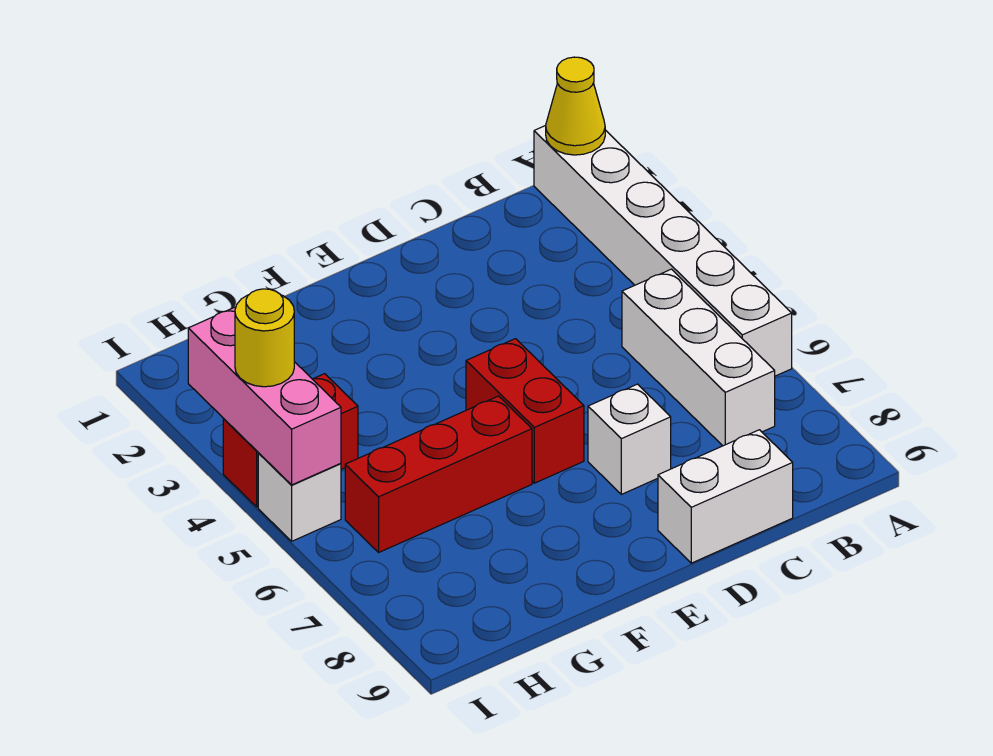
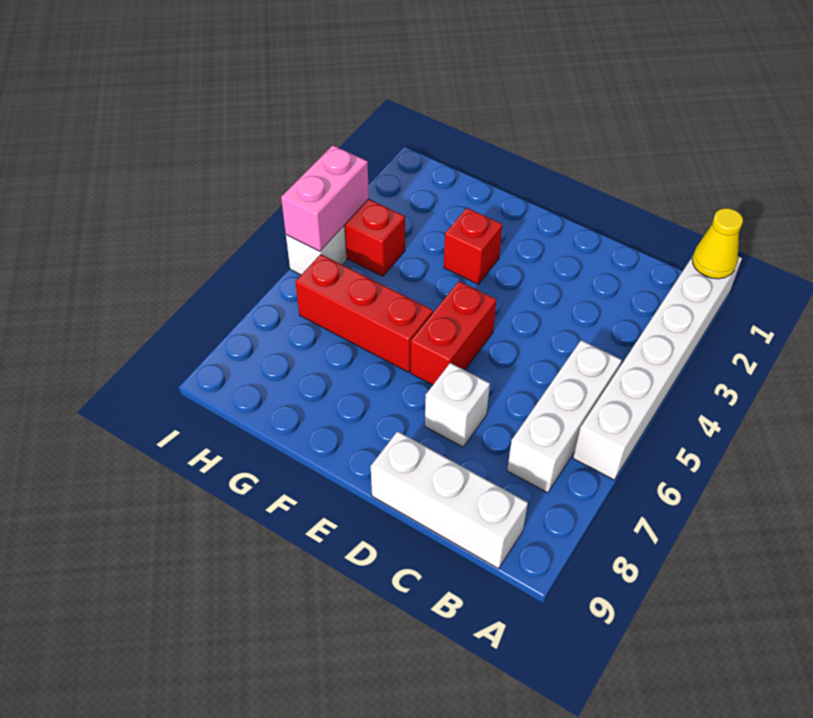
white 1x2 brick [658,430,793,563] -> white 1x3 brick [371,431,528,569]
none -> red 1x1 brick [444,208,502,284]
pink 1x3 brick [188,307,341,485] -> pink 1x2 brick [281,145,369,251]
yellow 1x1 round brick [235,289,294,387] -> none

